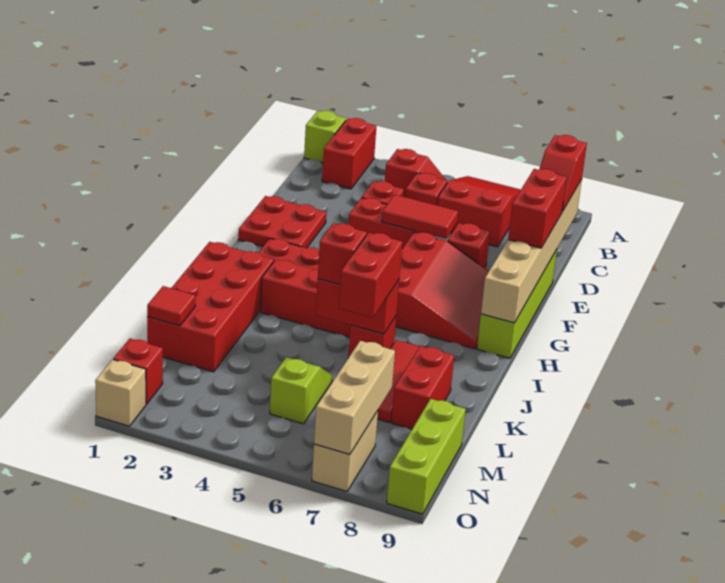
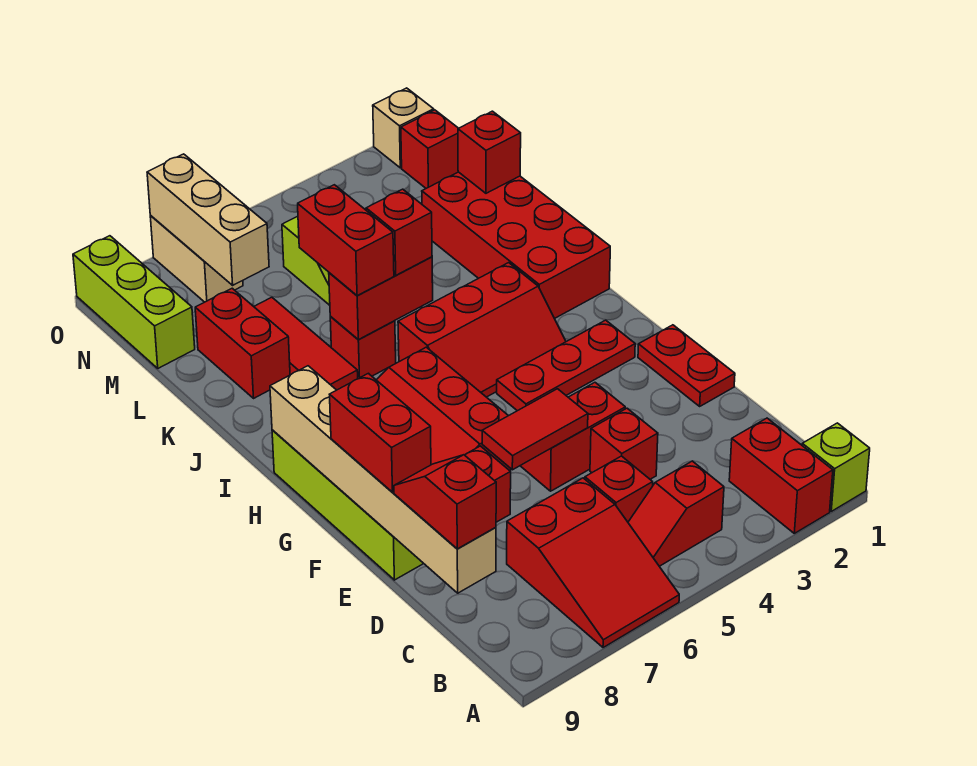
red 2x2 plate [238,196,326,248] -> red 1x2 plate [638,325,735,406]
red 1x1 tile [147,286,195,326] -> red 1x1 brick [458,111,521,193]

